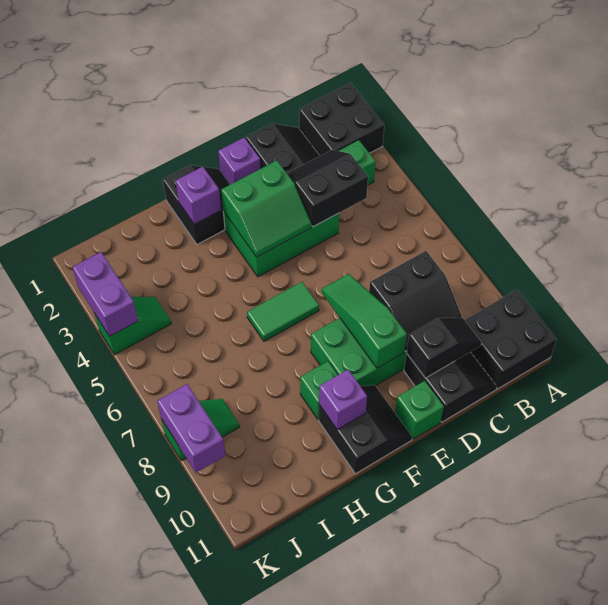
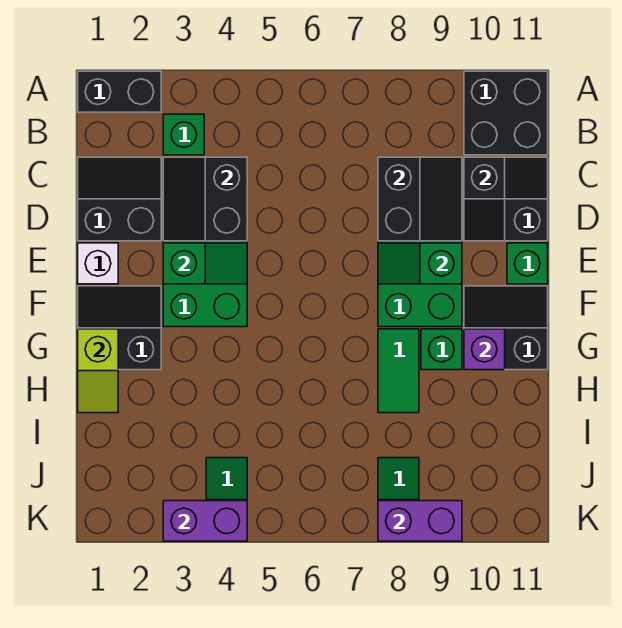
black 2x2 brick [299,83,384,156] -> black 1x2 brick [78,71,161,112]
black 1x2 slope [407,318,482,378] -> black 1x2 slope turned to [464,157,505,241]
purple 1x1 brick [218,138,261,184] -> white 1x1 brick [78,243,118,284]
green 2x2 slope [221,161,312,257] -> green 1x2 slope [163,243,247,284]
green 1x3 slope [321,274,407,368] -> green 1x2 slope [378,243,462,284]
green 1x2 tile [247,282,319,341] -> green 1x2 tile moved to [378,329,419,413]
none -> lime 1x2 slope [78,329,118,413]
purple 1x1 brick [176,167,221,224] -> none

